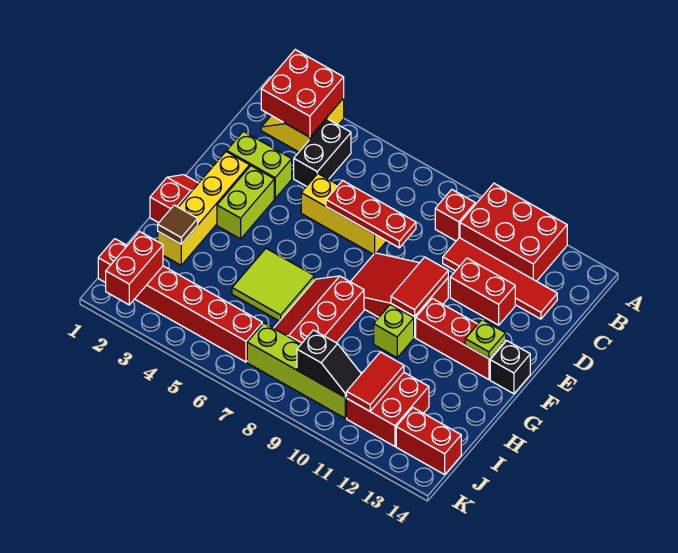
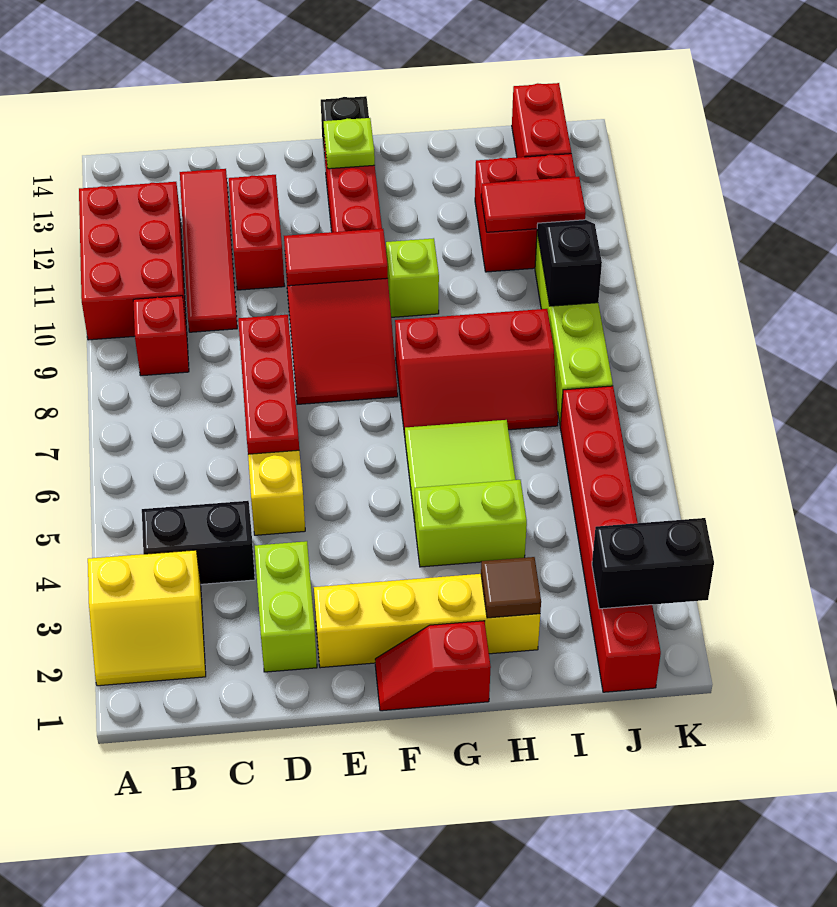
red 2x2 brick [261,50,344,137] -> none
lime 1x2 brick [217,166,274,239] -> lime 1x2 brick moved to [415,480,527,567]
red 1x2 brick [106,232,163,305] -> black 1x2 brick [592,518,714,609]

